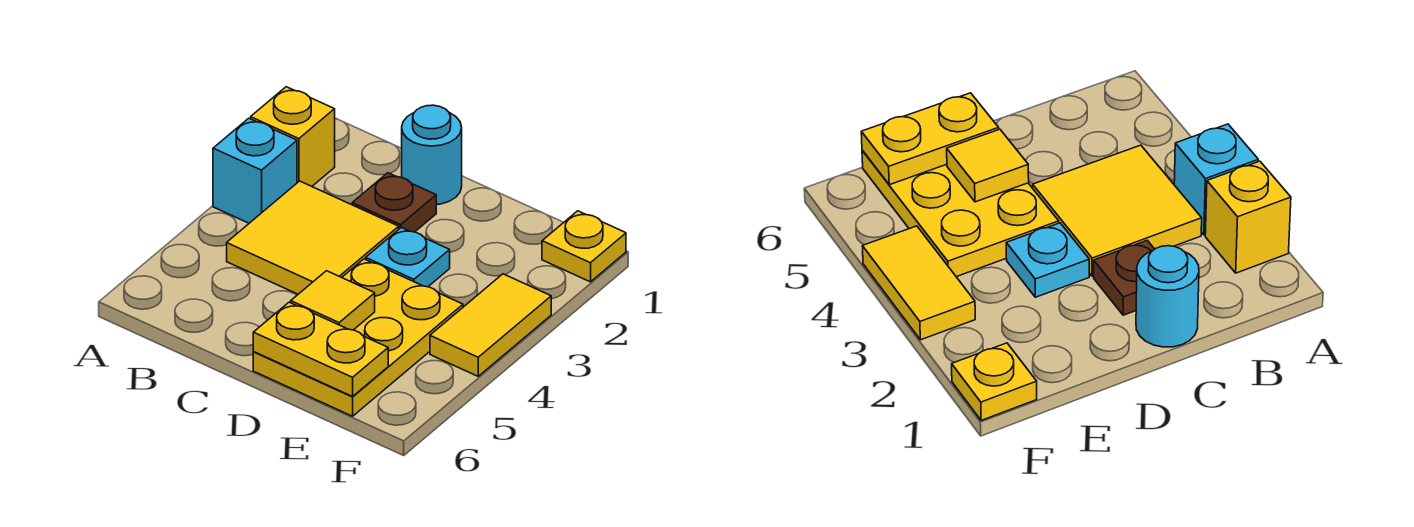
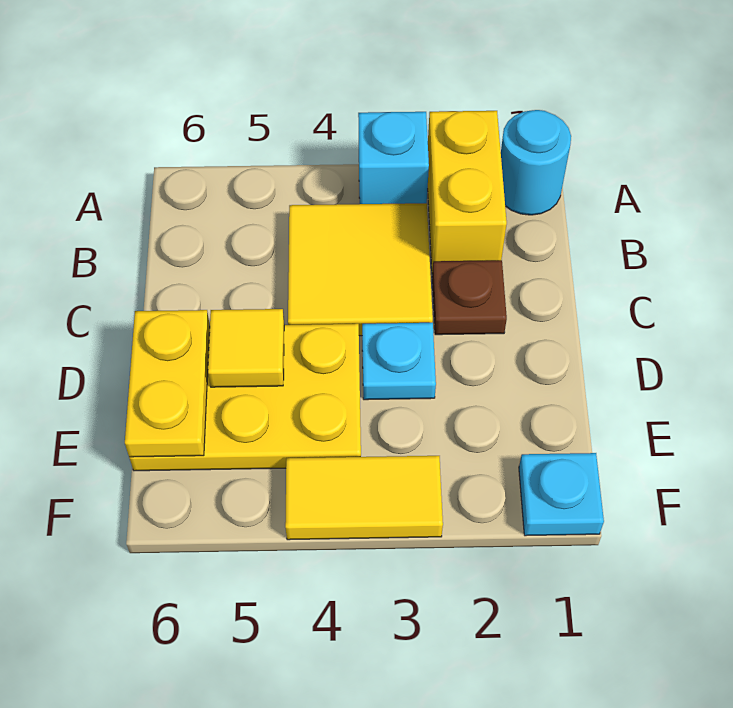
yellow 1x1 brick [251,87,335,186] -> yellow 1x2 brick [428,111,507,272]
cyan 1x1 round brick [402,105,462,205] -> cyan 1x1 round brick moved to [501,110,571,215]
yellow 1x1 plate [542,211,626,282] -> cyan 1x1 plate [519,453,604,536]

